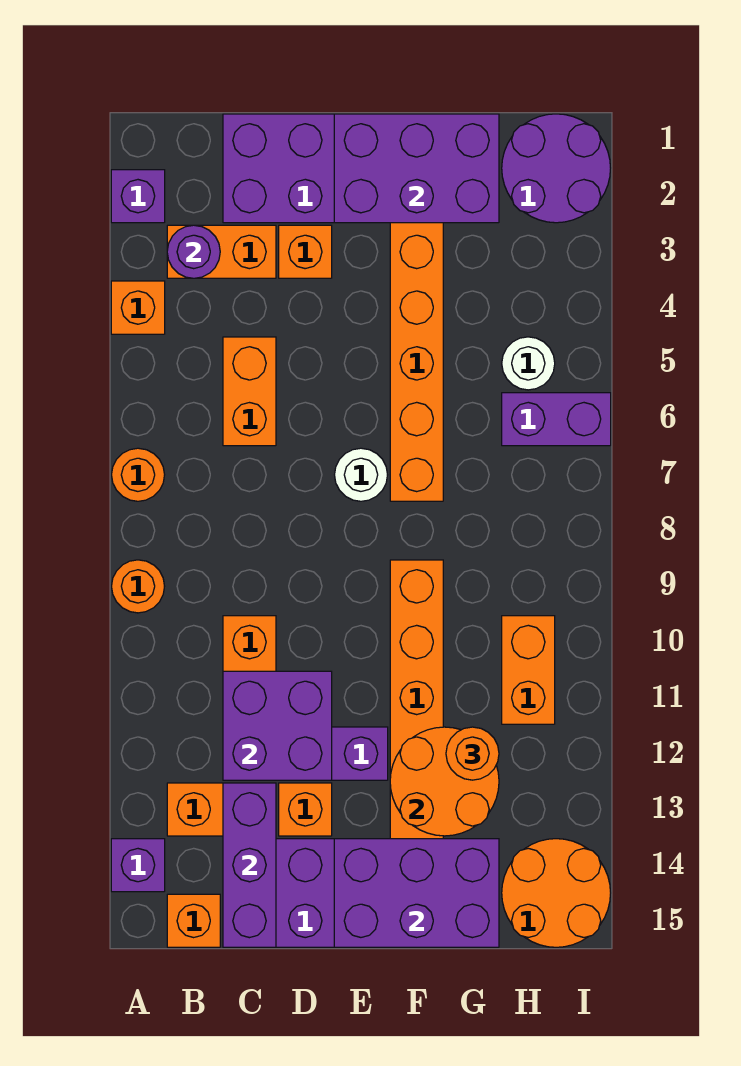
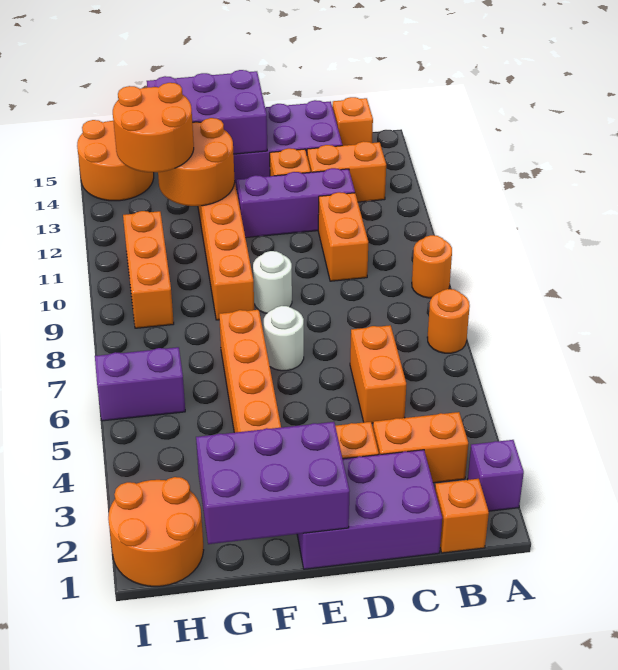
orange 1x1 brick [111,281,165,334] -> orange 1x1 brick moved to [435,479,489,553]
purple 1x1 brick [111,839,165,892] -> none
purple 1x1 round brick [167,225,220,278] -> none
purple 2x2 brick [223,671,332,780] -> none
purple 1x3 brick [223,783,276,947] -> none
orange 1x1 round brick [446,727,499,780] -> orange 2x2 round brick [113,83,194,172]
purple 2x2 round brick [502,114,611,223] -> orange 2x2 round brick [108,477,204,586]
white 1x1 round brick [502,337,555,390] -> white 1x1 round brick moved to [253,251,292,313]
orange 1x2 brick [502,616,555,724] -> orange 1x3 brick [123,211,174,328]

